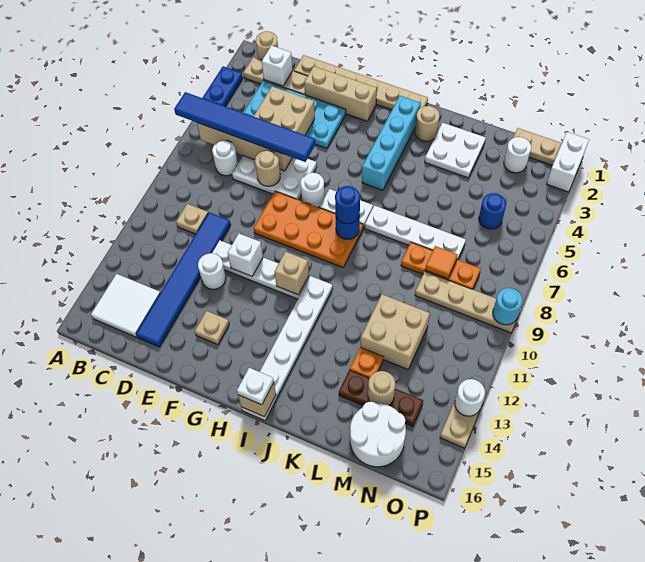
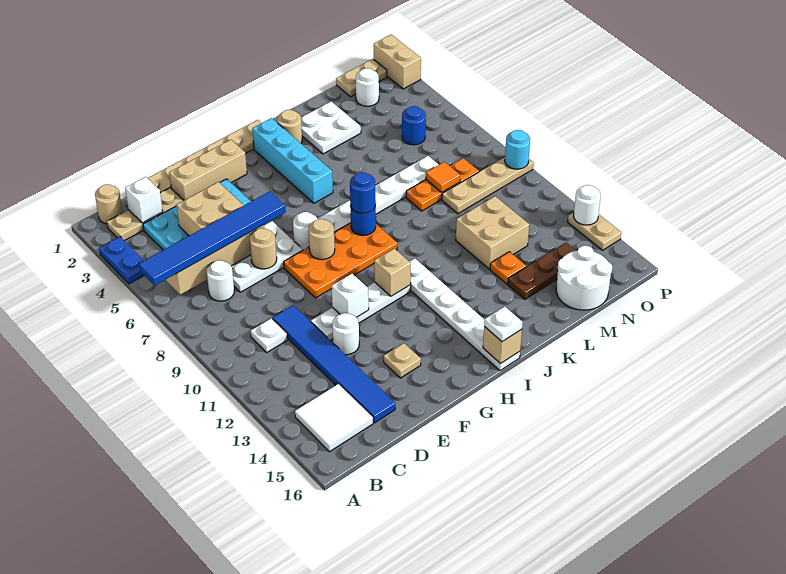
tan 1x1 plate [176,204,208,234] -> white 1x1 plate [251,318,288,352]
tan 1x1 round brick [368,371,395,405] -> tan 1x1 round brick moved to [309,219,335,260]
white 1x2 brick [547,132,589,192] -> tan 1x2 brick [374,35,421,89]

